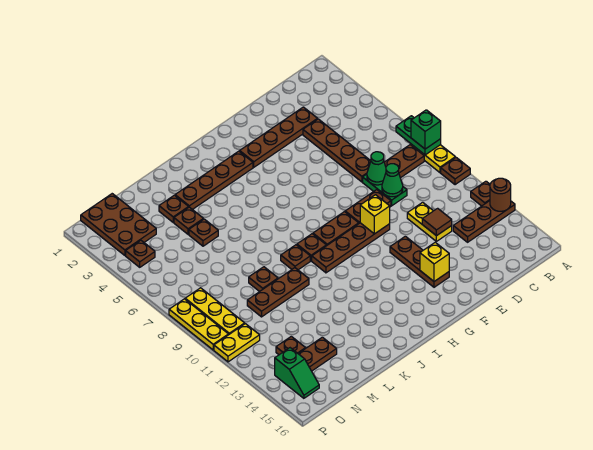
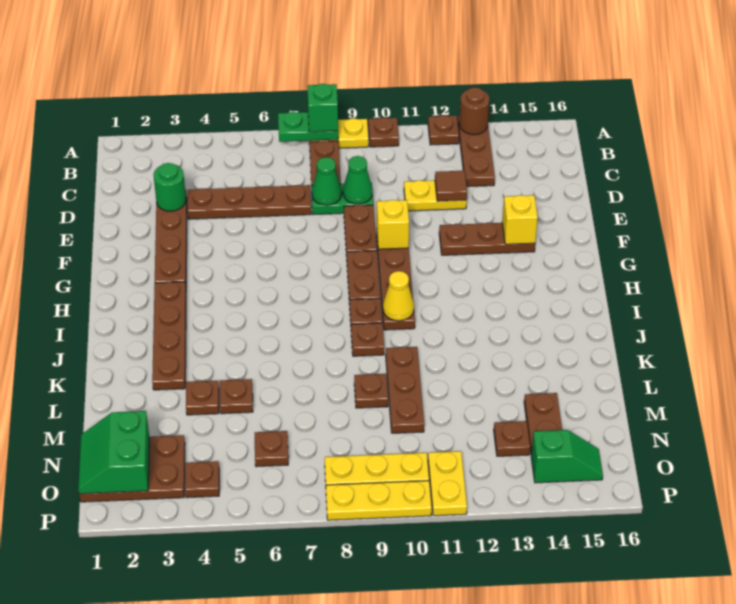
none -> green 1x1 round brick [154,163,186,211]
none -> yellow 1x1 cone [383,271,414,321]
brown 1x1 plate [159,195,189,222] -> brown 1x1 plate moved to [255,431,288,467]
none -> green 2x2 slope [78,411,149,494]

